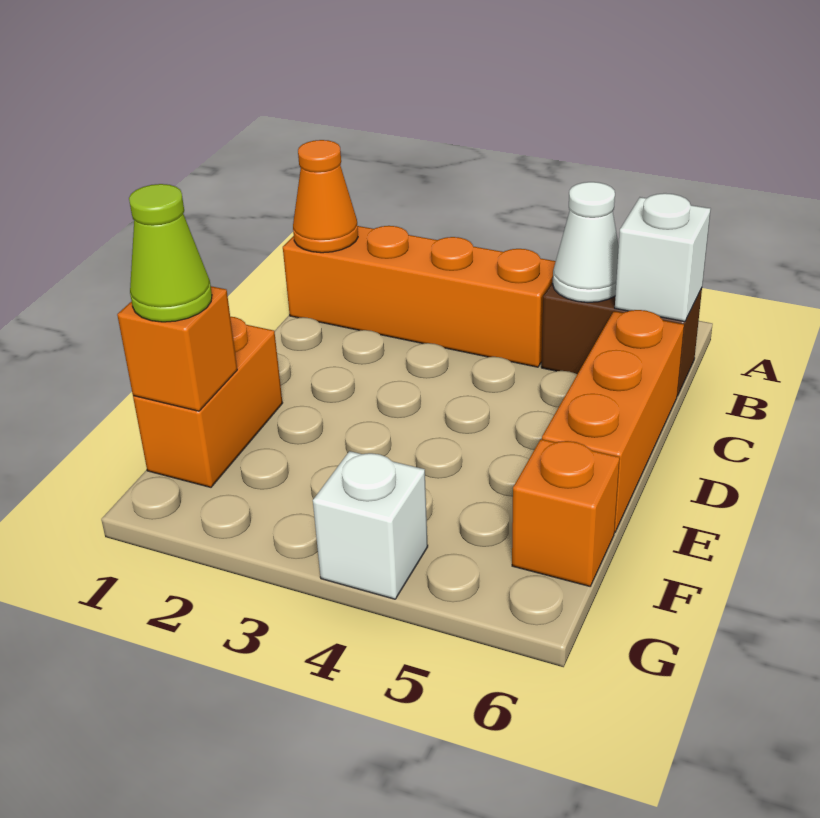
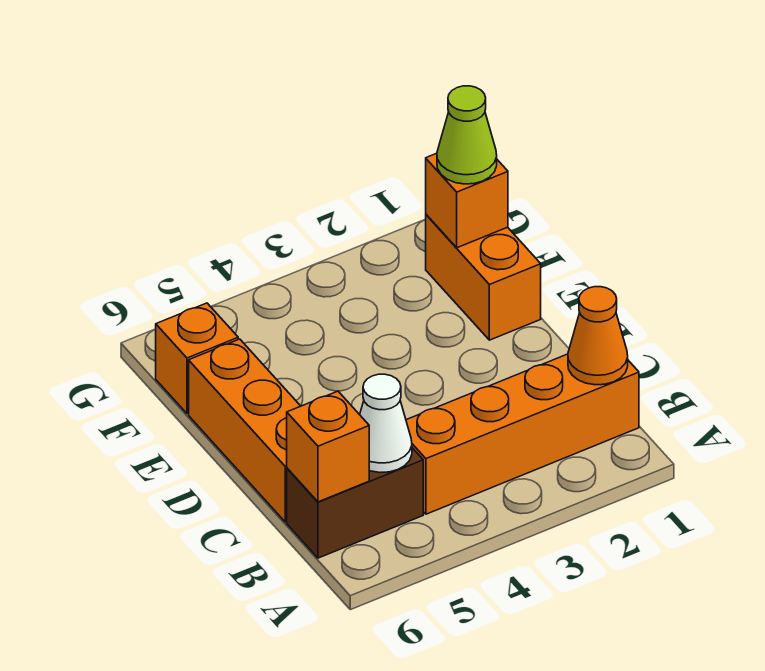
white 1x1 brick [615,193,711,322] -> orange 1x1 brick [287,391,369,502]
white 1x1 brick [313,451,428,599] -> none

